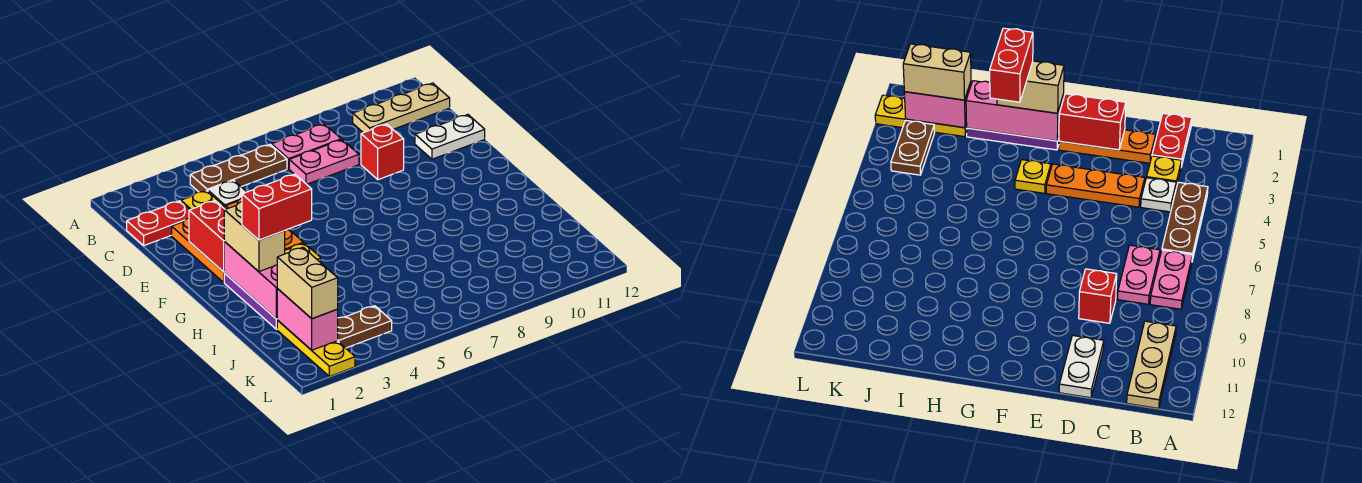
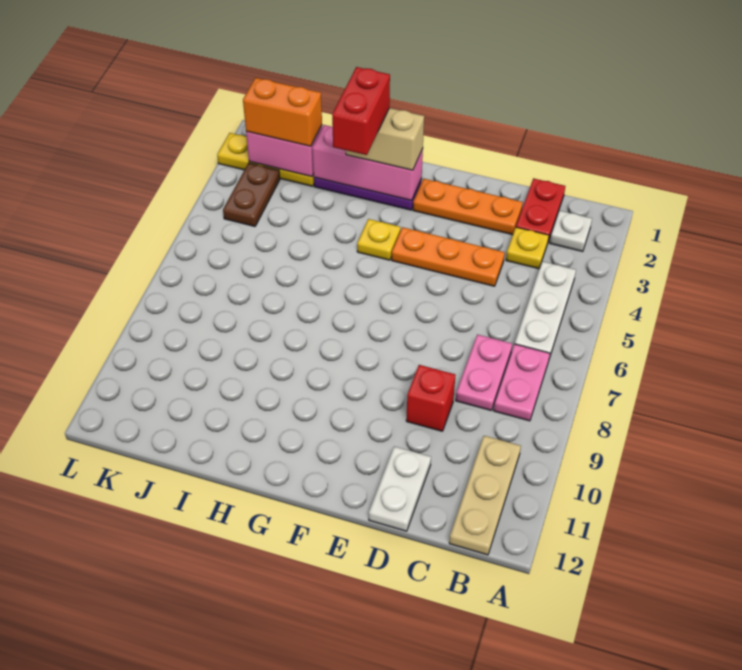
brown 1x3 plate [190,144,287,192] -> white 1x3 plate [515,261,576,358]
white 1x1 plate [208,180,246,209] -> white 1x1 plate moved to [550,211,592,252]
red 1x2 brick [189,201,225,272] -> none
tan 1x2 brick [277,247,338,319] -> orange 1x2 brick [243,78,322,146]

